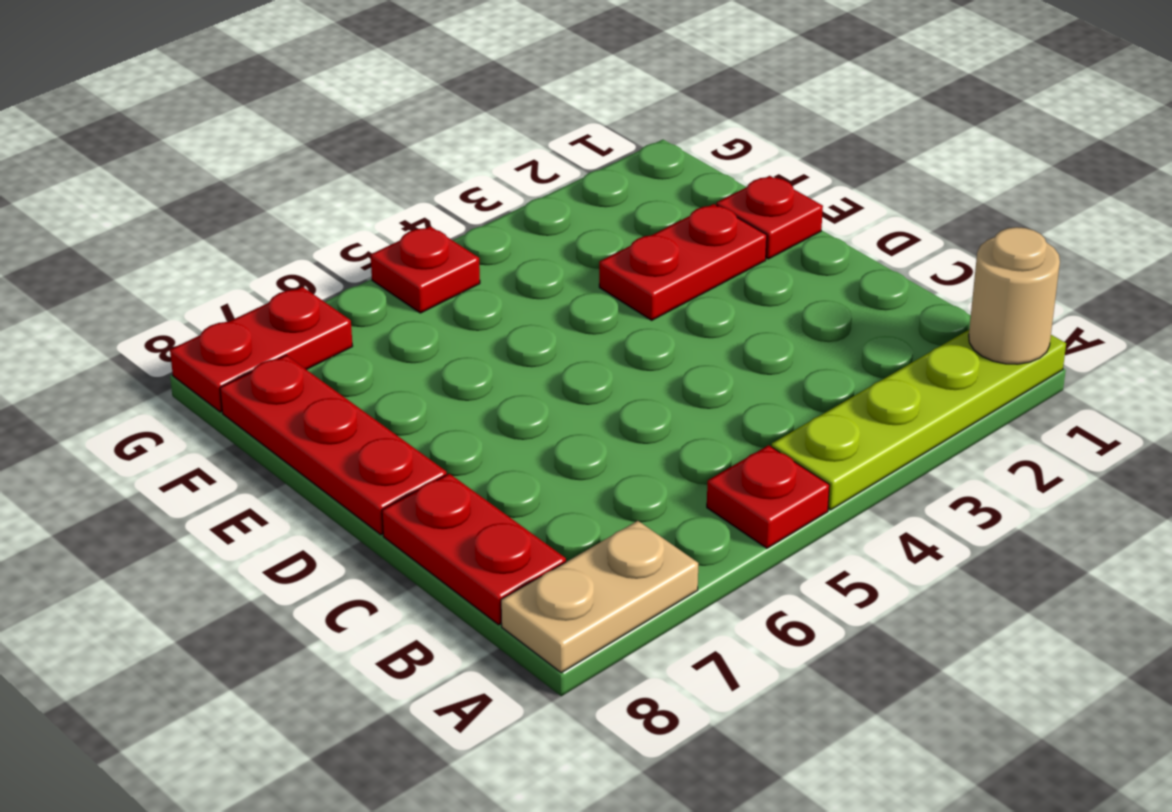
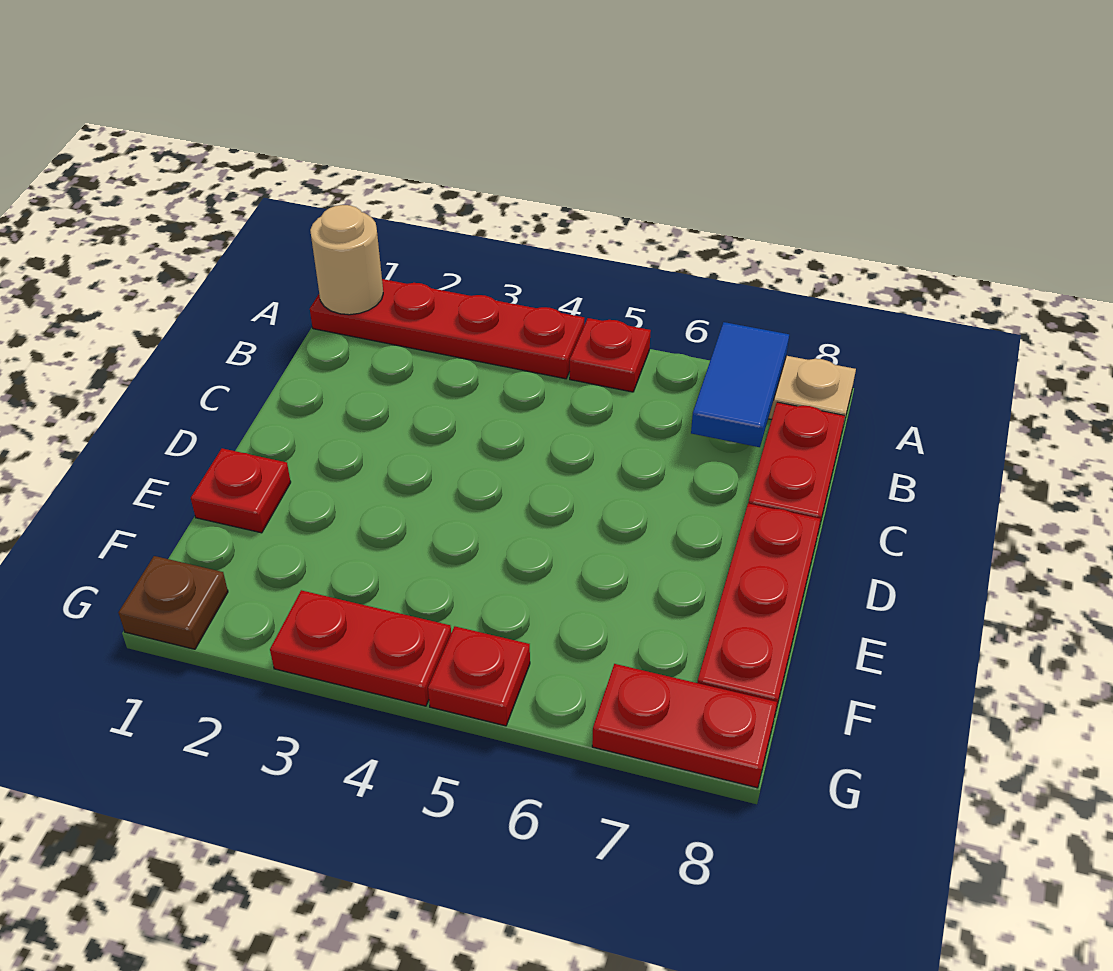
lime 1x4 plate [772,330,1066,510] -> red 1x4 plate [310,279,584,379]
none -> blue 1x2 tile [691,322,789,447]
red 1x2 plate [599,204,767,320] -> red 1x2 plate moved to [270,590,451,706]
none -> brown 1x1 plate [118,556,228,649]

